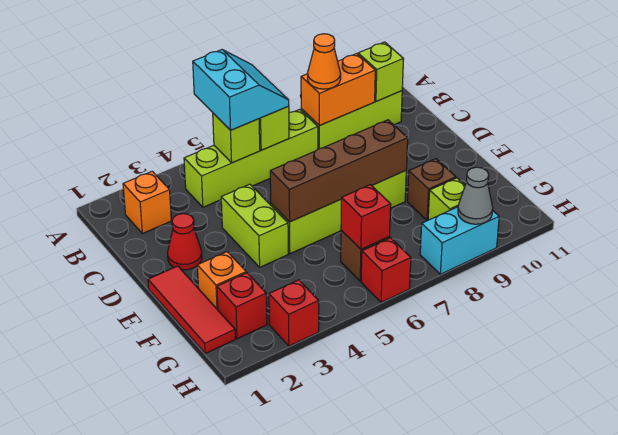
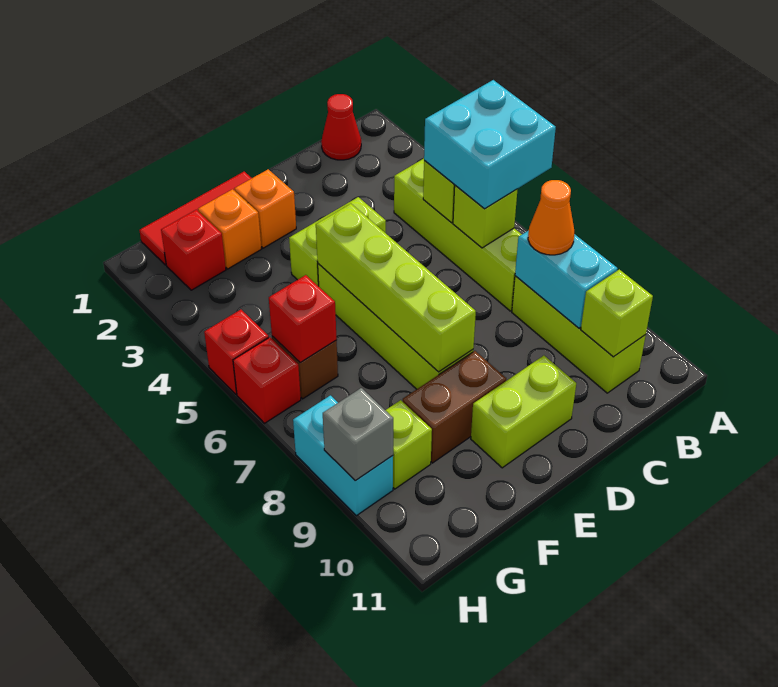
cyan 2x2 slope [193,50,289,130] -> cyan 2x2 brick [424,80,556,209]
orange 1x1 brick [123,171,171,234] -> orange 1x1 brick moved to [234,169,296,248]
orange 1x2 brick [301,54,375,126] -> cyan 1x2 brick [515,230,618,328]
red 1x1 cone [168,214,202,270] -> red 1x1 cone moved to [321,94,361,160]
none -> lime 1x2 brick [471,356,576,468]
brown 1x4 brick [270,120,408,222] -> lime 1x4 brick [316,204,476,372]
brown 1x1 brick [408,159,456,221] -> brown 1x2 brick [403,351,506,463]
red 1x1 brick [269,280,319,346] -> red 1x1 brick moved to [204,310,269,394]
grey 1x1 cone [458,167,493,224] -> grey 1x1 brick [323,388,393,481]

